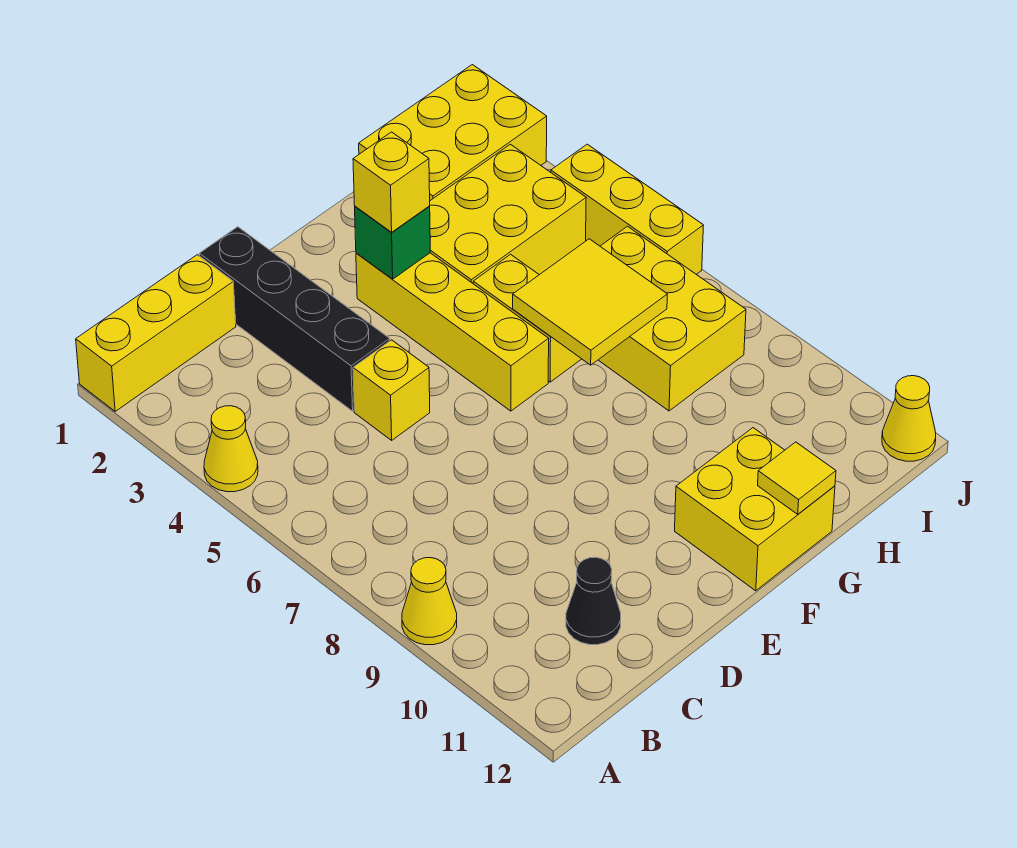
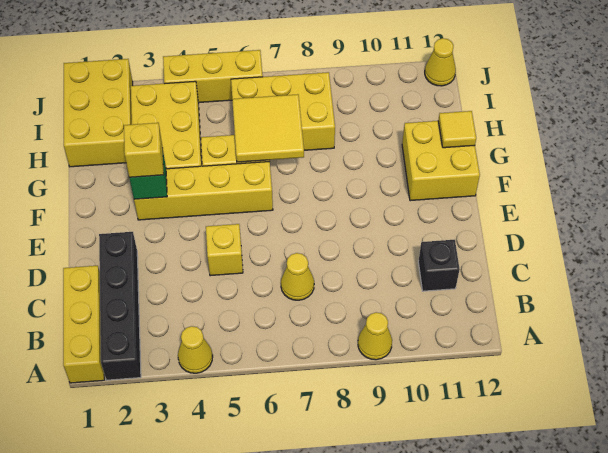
none -> yellow 1x1 cone [281,253,314,300]
black 1x1 cone [566,557,621,645] -> black 1x1 brick [418,240,460,291]
black 1x4 brick [199,227,390,411] -> black 1x4 brick turned to [99,232,141,380]

